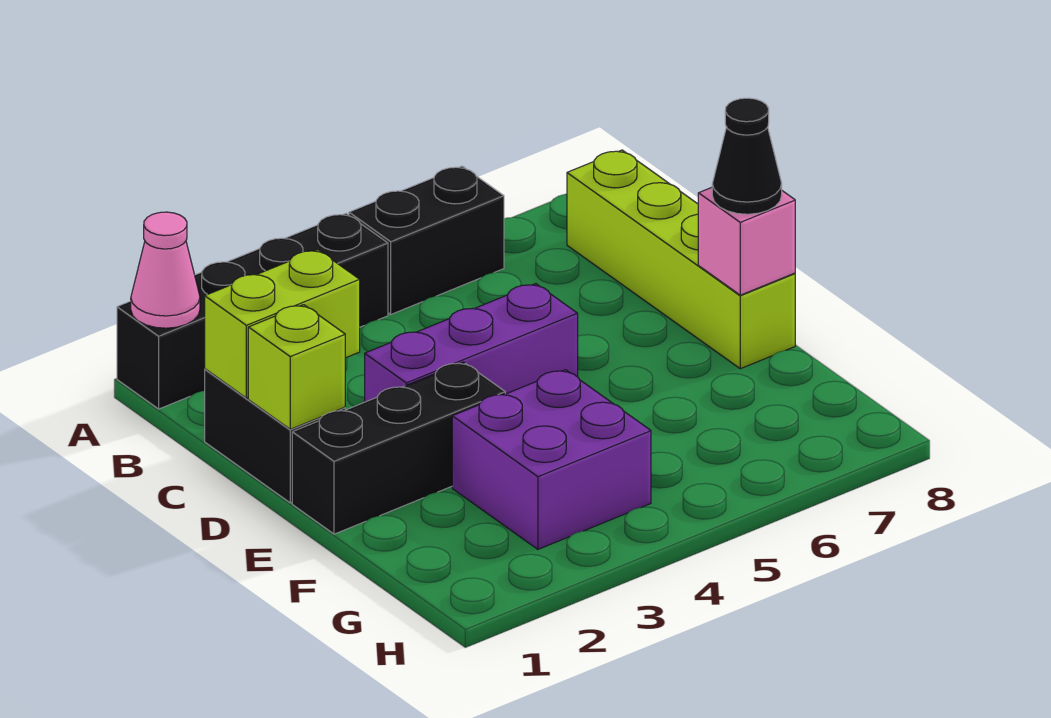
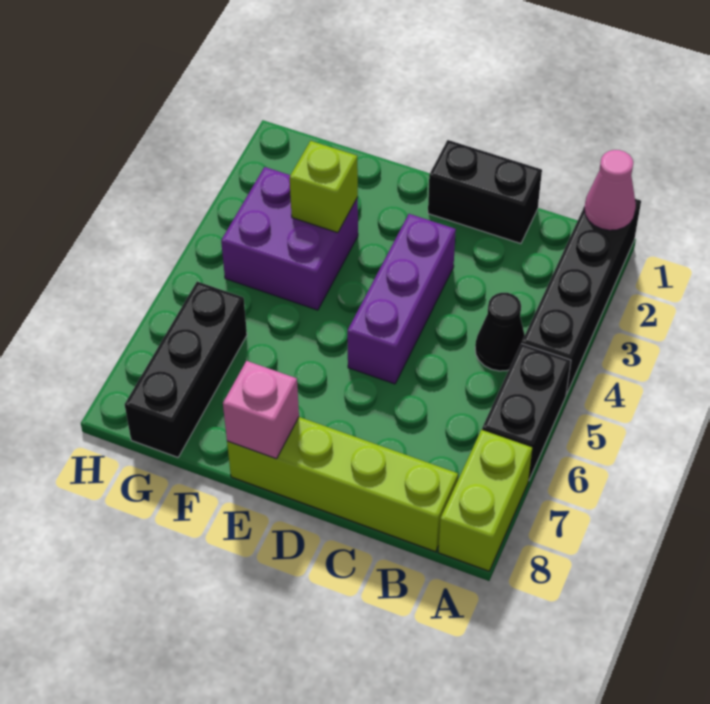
lime 1x2 brick [205,250,360,398] -> lime 1x2 brick moved to [438,430,533,571]
lime 1x1 brick [248,305,345,429] -> lime 1x1 brick moved to [290,141,358,233]
black 1x3 brick [292,362,505,534] -> black 1x3 brick moved to [125,282,247,457]
black 1x1 cone [712,98,782,214] -> black 1x1 cone moved to [475,293,525,371]

